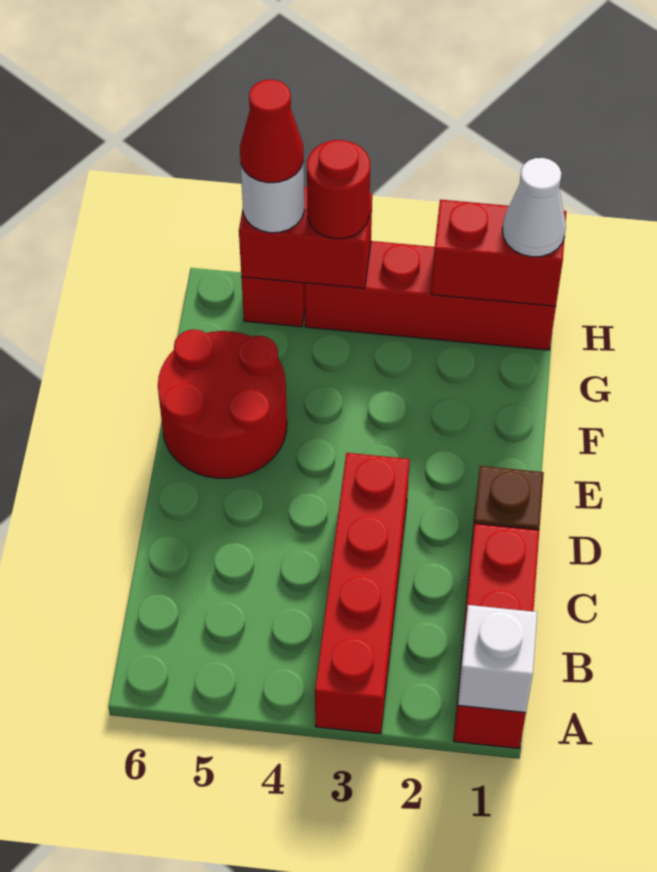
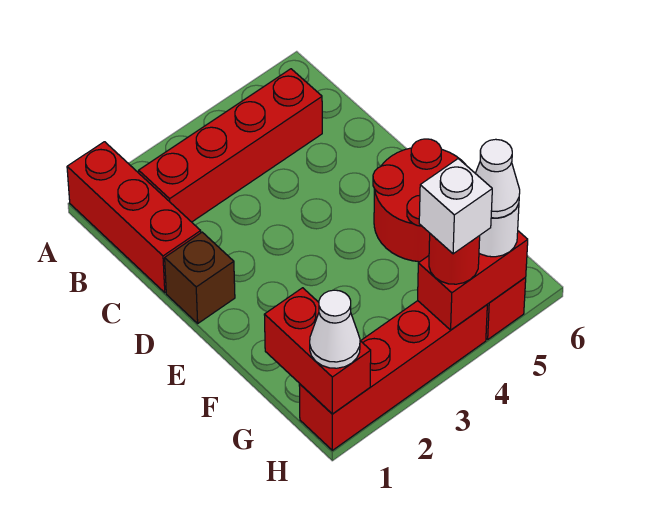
white 1x1 brick [458,605,537,713] -> white 1x1 brick moved to [419,159,492,254]
red 1x4 brick [315,453,410,734] -> red 1x4 brick turned to [139,69,322,222]
red 1x2 brick [431,200,566,306] -> red 1x2 brick turned to [264,288,371,414]
red 1x1 cone [240,79,304,183] -> white 1x1 cone [475,139,520,218]

